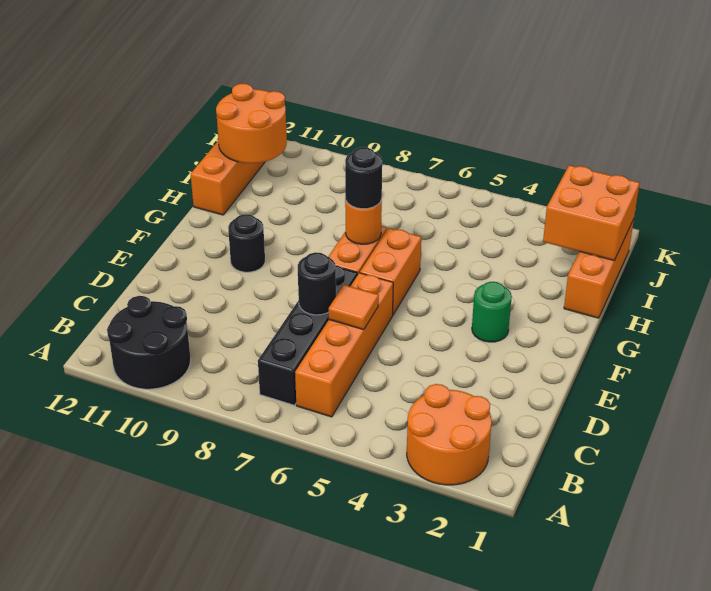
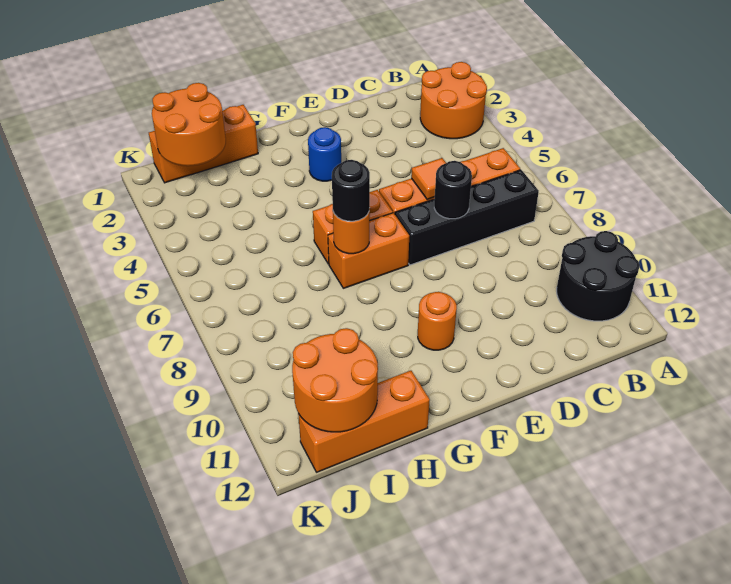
green 1x1 round brick [472,282,512,342] -> blue 1x1 round brick [308,127,341,181]
black 1x1 round brick [228,214,265,272] -> orange 1x1 round brick [418,292,457,350]
orange 2x2 brick [543,165,640,260] -> orange 2x2 round brick [152,83,226,166]

